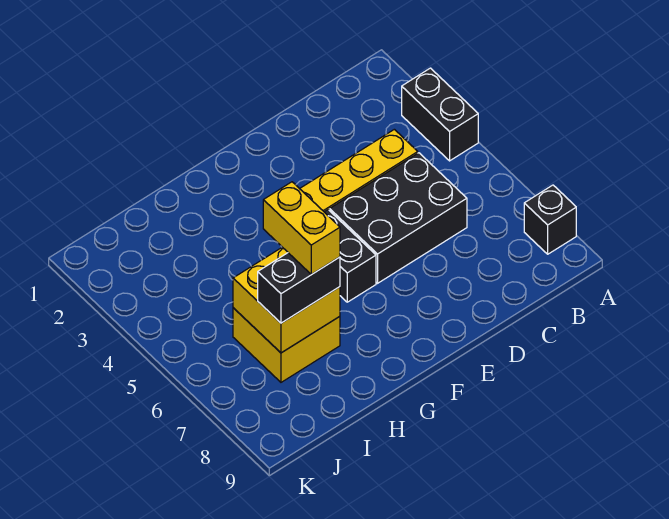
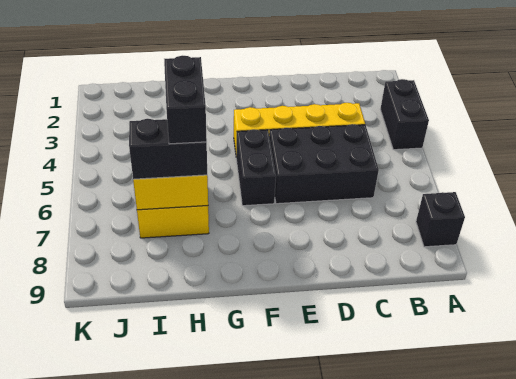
yellow 1x2 brick [263,182,340,274] -> black 1x2 brick [164,56,207,144]

